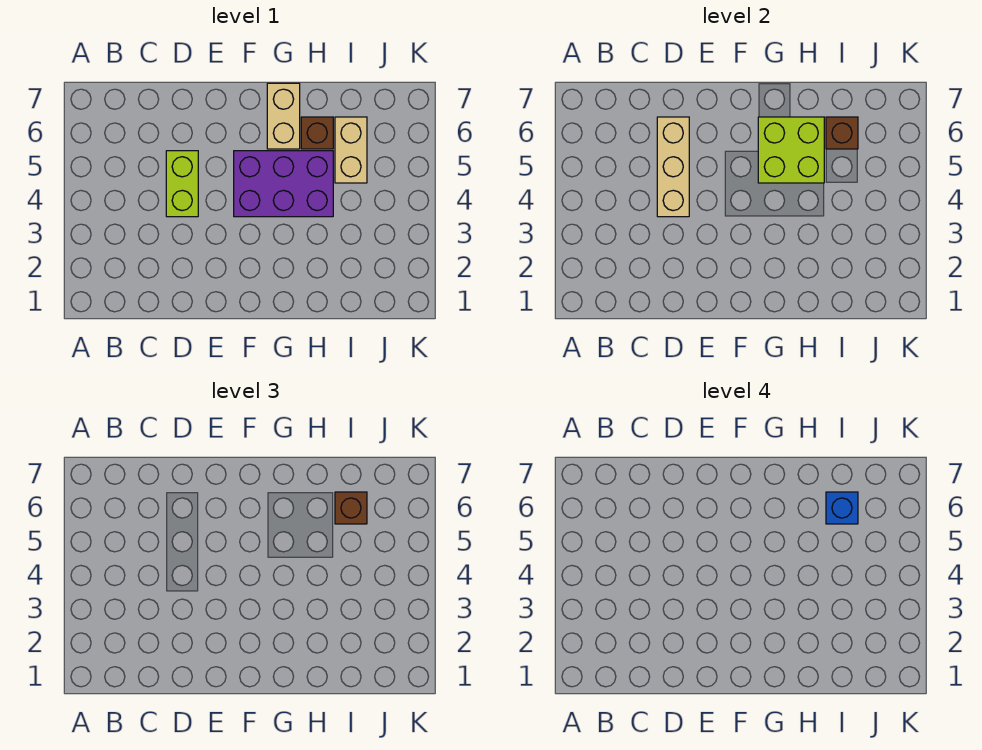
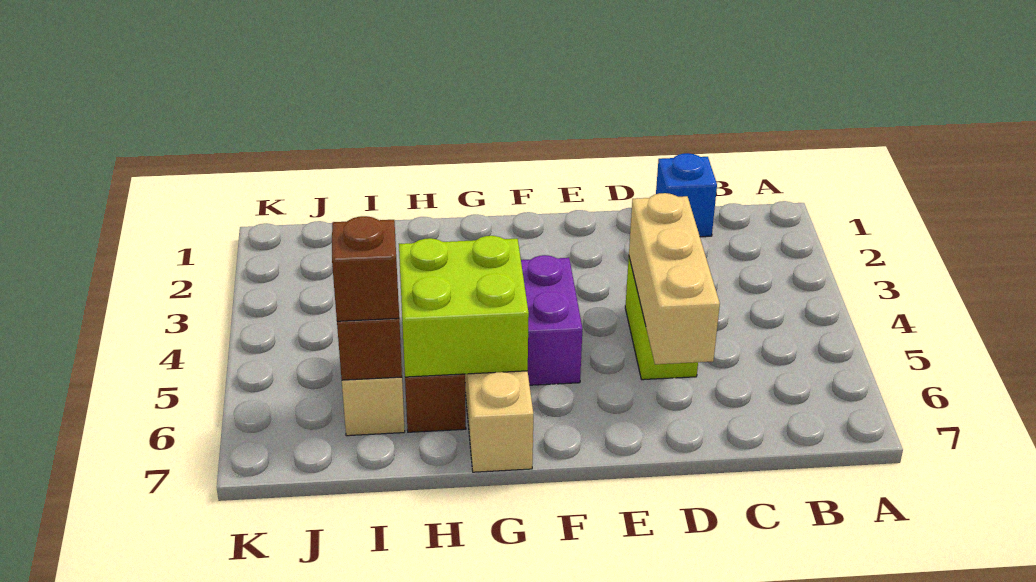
blue 1x1 brick [826,492,858,524] -> blue 1x1 brick moved to [656,153,717,237]

